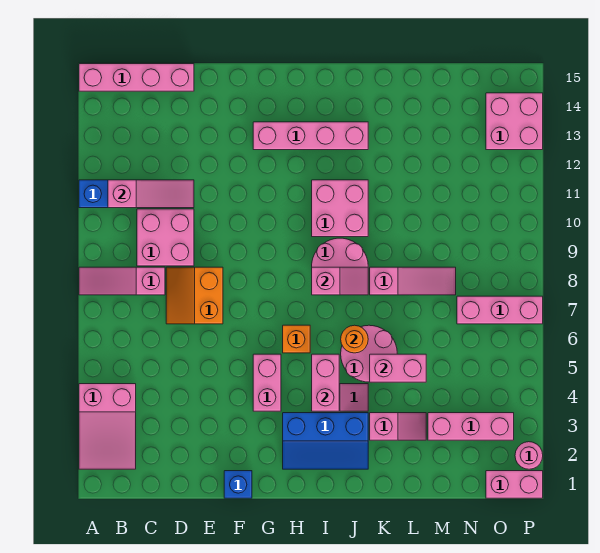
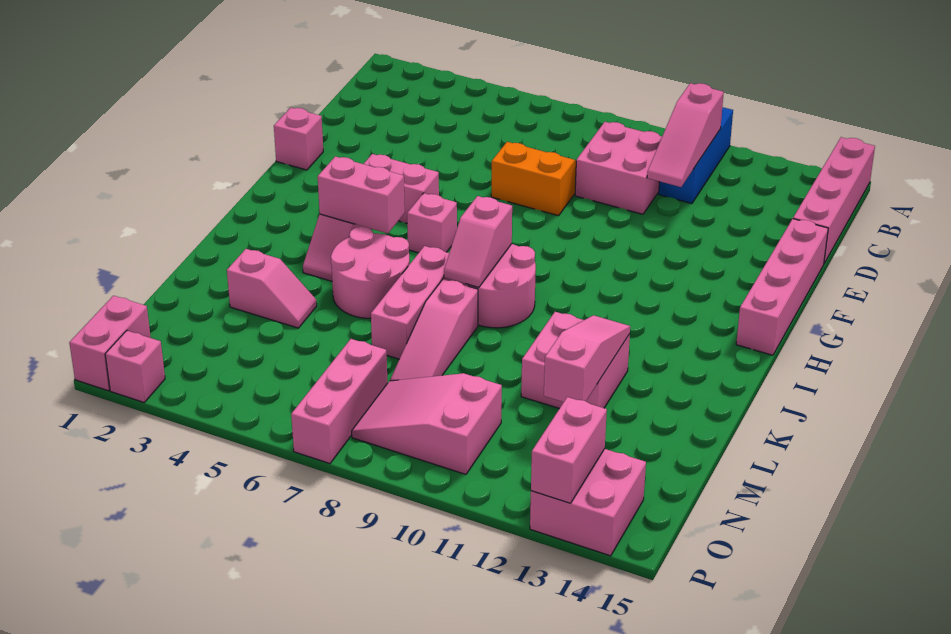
pink 2x3 slope [79,384,136,469] -> pink 2x3 slope moved to [352,373,502,474]
pink 1x3 slope [79,267,165,295] -> pink 1x3 slope moved to [544,315,630,402]
blue 1x1 brick [224,471,252,498] -> pink 1x1 brick [274,108,323,170]
pink 1x4 brick [253,122,368,150] -> pink 1x4 brick moved to [736,219,828,355]
blue 2x3 slope [283,413,368,469] -> none
orange 1x1 brick [283,325,310,353] -> pink 1x1 brick [407,193,457,253]
pink 2x2 brick [312,180,368,237] -> pink 2x2 brick moved to [521,312,630,409]
orange 1x1 round brick [341,325,368,353] -> none
pink 1x2 slope [370,413,426,440] -> pink 1x2 slope turned to [227,249,317,328]
pink 1x2 brick [370,354,426,382] -> pink 1x2 brick moved to [531,397,607,503]
pink 1x3 brick [428,413,514,440] -> pink 1x3 brick moved to [371,246,455,359]
pink 1x1 round brick [515,442,543,469] -> pink 1x1 brick [105,331,165,402]

